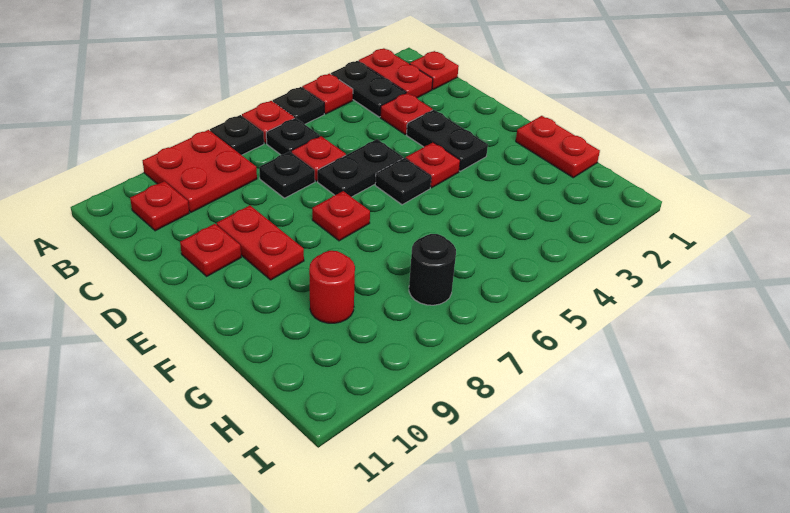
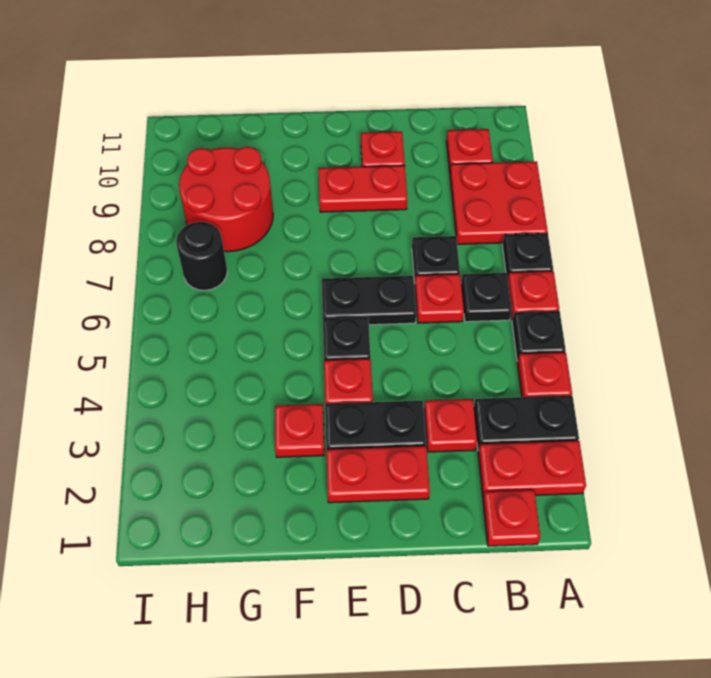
black 1x2 plate [318,139,403,197] -> black 1x2 plate turned to [322,276,416,325]
red 1x1 plate [312,191,370,241] -> red 1x1 plate moved to [275,404,324,457]
red 1x2 plate [516,116,600,178] -> red 1x2 plate moved to [326,446,430,503]
red 1x1 round brick [309,251,355,323] -> red 2x2 round brick [179,147,273,252]

